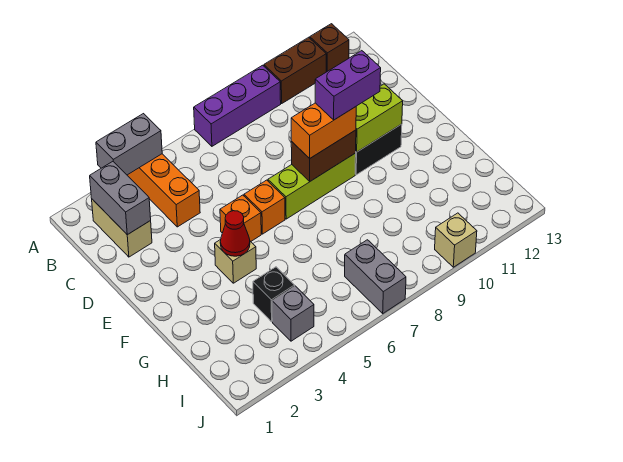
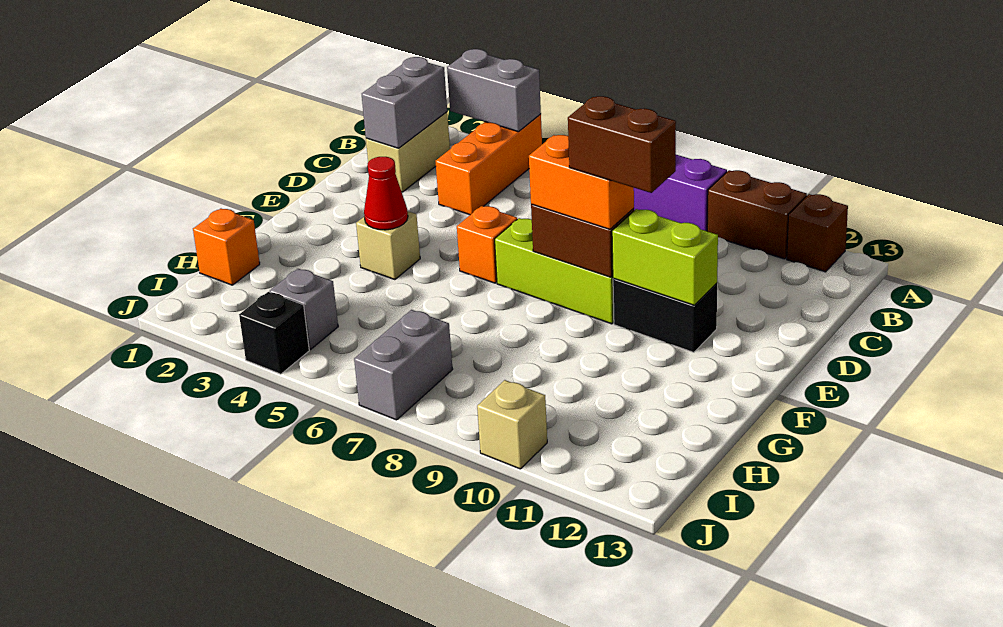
orange 1x1 brick [220,195,261,241] -> orange 1x1 brick moved to [193,209,260,285]
purple 1x2 brick [315,51,381,120] -> brown 1x2 brick [568,96,676,193]
black 1x1 brick [253,267,295,322] -> black 1x1 brick moved to [239,292,309,374]

